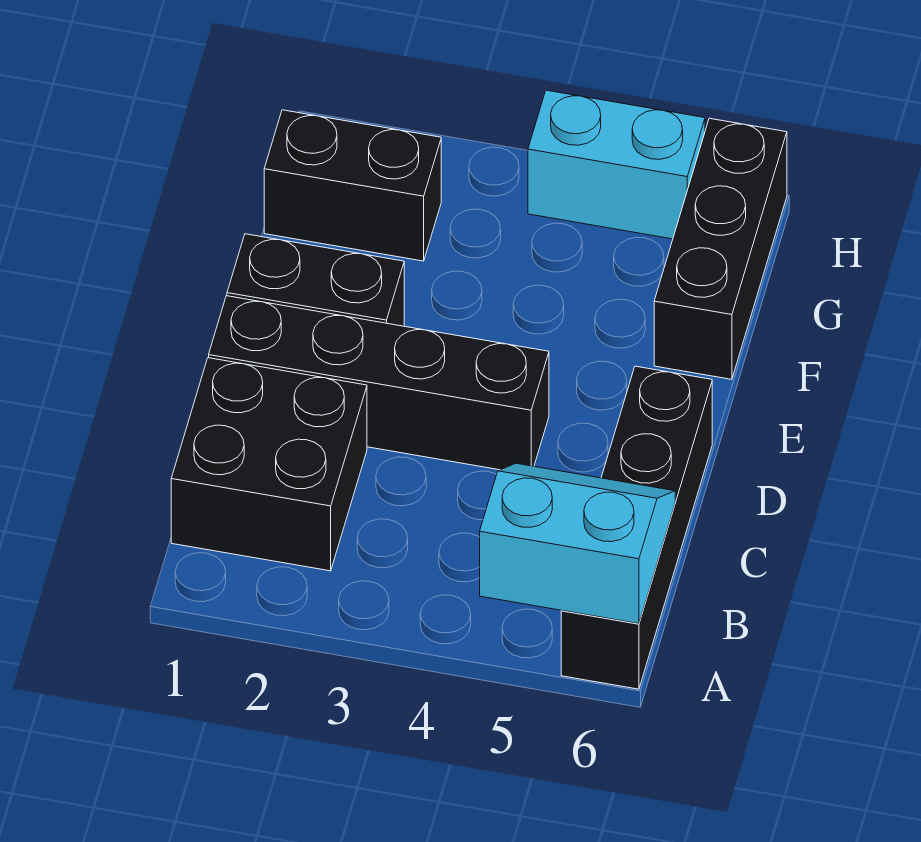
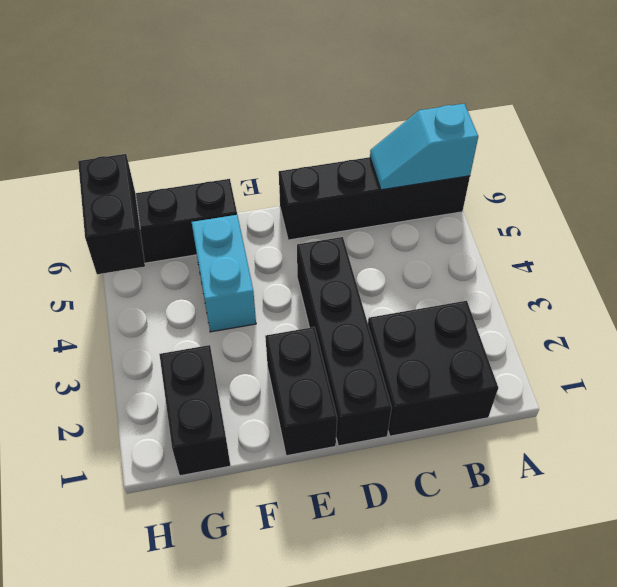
cyan 2x2 slope [480,463,675,624] -> cyan 1x2 slope [370,104,478,190]
cyan 1x2 brick [528,90,705,239] -> cyan 1x2 brick moved to [192,215,256,332]
none -> black 1x2 brick [78,154,145,274]

